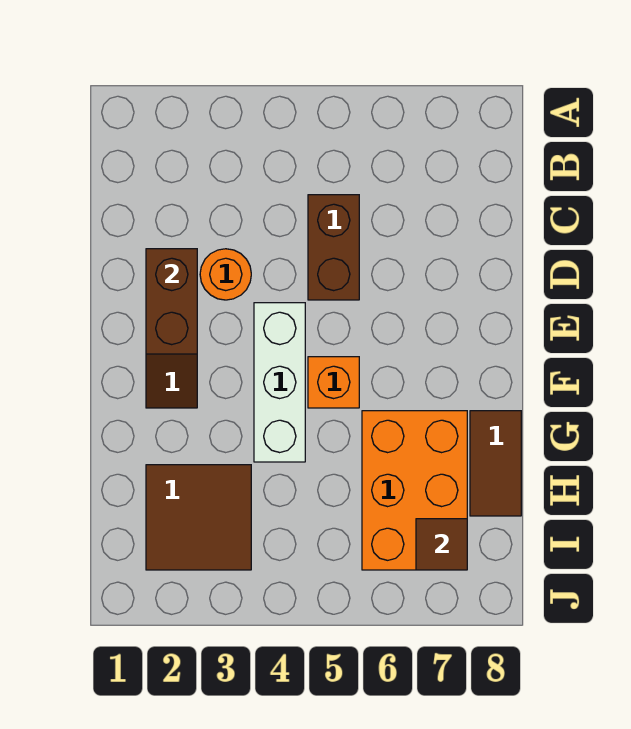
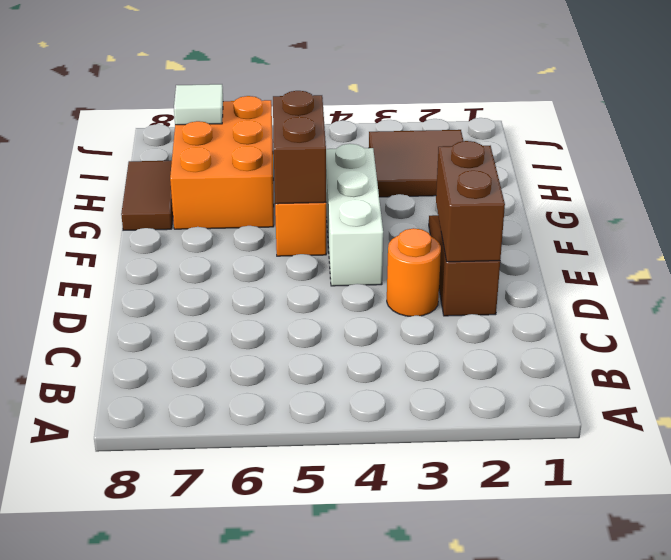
brown 1x2 brick [308,195,359,300] -> brown 1x2 brick moved to [273,91,326,204]
brown 1x1 tile [416,519,467,570] -> white 1x1 tile [174,84,223,125]

